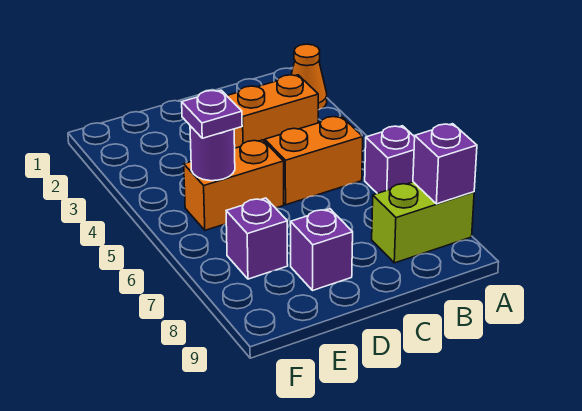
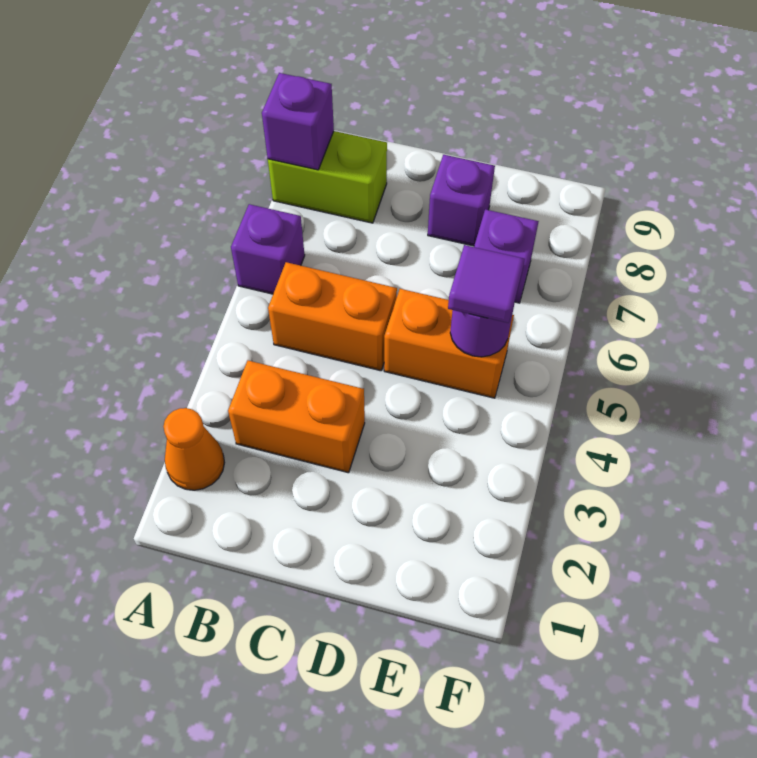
purple 1x1 plate [182,90,242,138] -> purple 1x1 tile [448,245,525,323]

